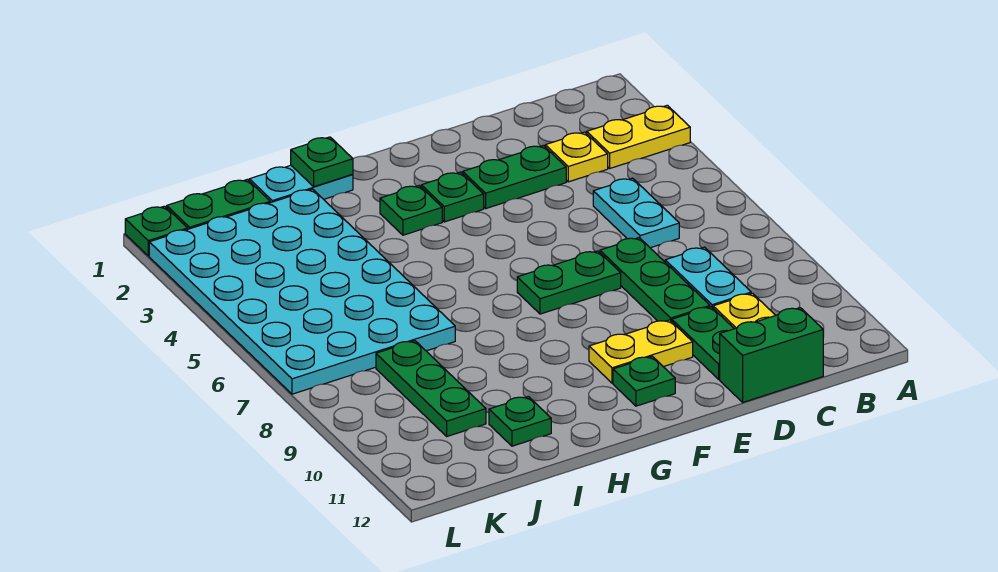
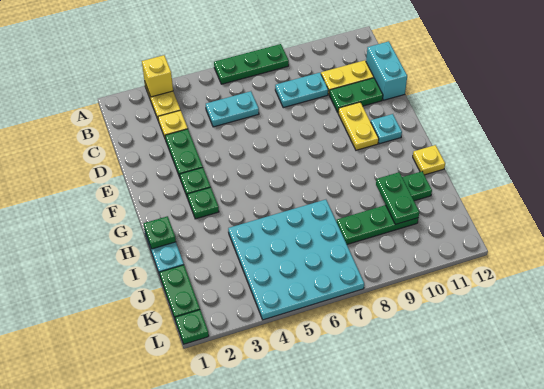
none -> yellow 1x1 brick [142,55,173,97]
green 1x2 brick [720,308,823,402] -> cyan 1x2 brick [366,41,407,100]
green 1x3 plate [600,238,710,321] -> green 1x3 plate moved to [214,44,289,84]
green 1x2 plate [517,251,621,314] -> green 1x2 plate moved to [376,172,419,225]
green 1x1 plate [613,356,675,406] -> cyan 1x1 plate [371,114,402,144]
none -> yellow 1x1 plate [413,145,445,175]
cyan 4x6 plate [149,189,455,394] -> cyan 4x4 plate [228,200,364,320]

